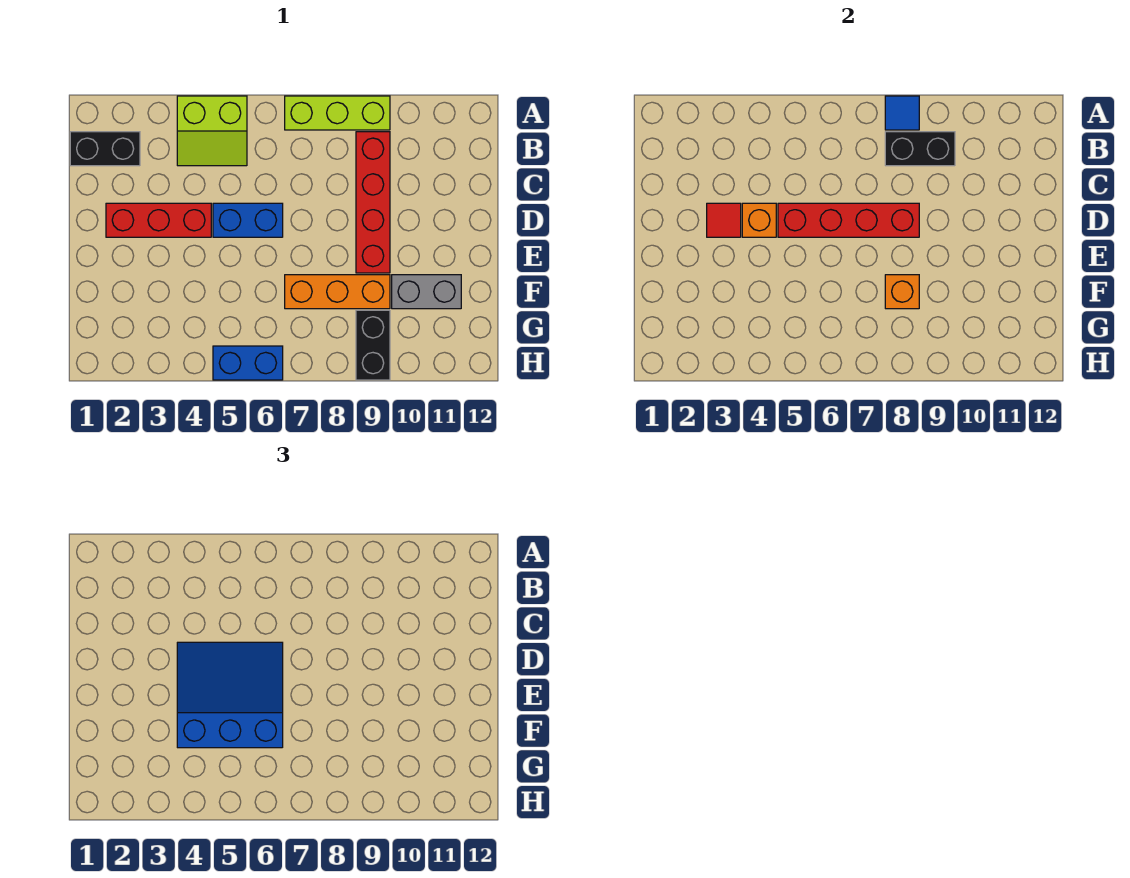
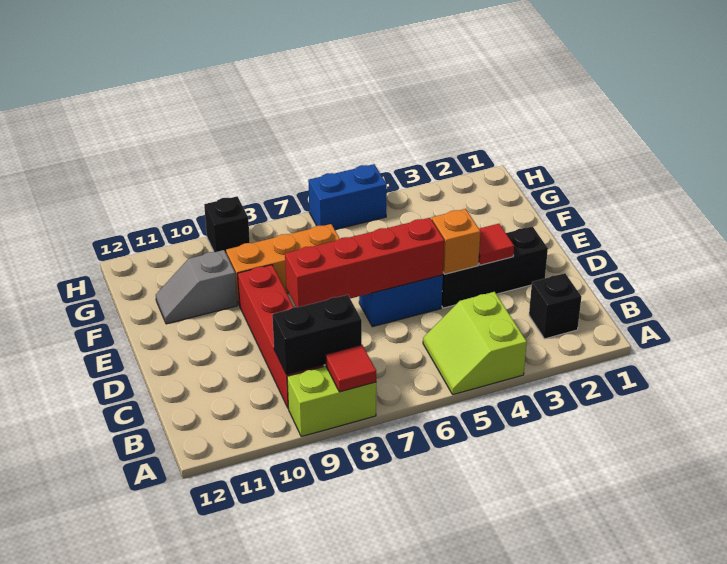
lime 2x2 slope [177,96,247,166] -> lime 2x2 slope turned to [423,292,527,395]
lime 1x3 brick [285,96,390,130] -> lime 1x2 brick [287,366,376,437]
blue 1x1 tile [885,96,919,130] -> red 1x1 tile [326,345,376,392]
black 1x2 brick [70,132,140,166] -> black 1x1 brick [529,273,581,339]
red 1x3 brick [106,203,211,237] -> black 1x3 brick [442,226,548,308]
blue 3x3 slope [177,642,283,748] -> none
orange 1x1 brick [885,275,919,309] -> none
grey 1x2 brick [392,275,461,309] -> grey 1x2 slope [156,250,237,324]
black 1x2 brick [356,310,390,380] -> black 1x1 brick [204,196,250,252]

